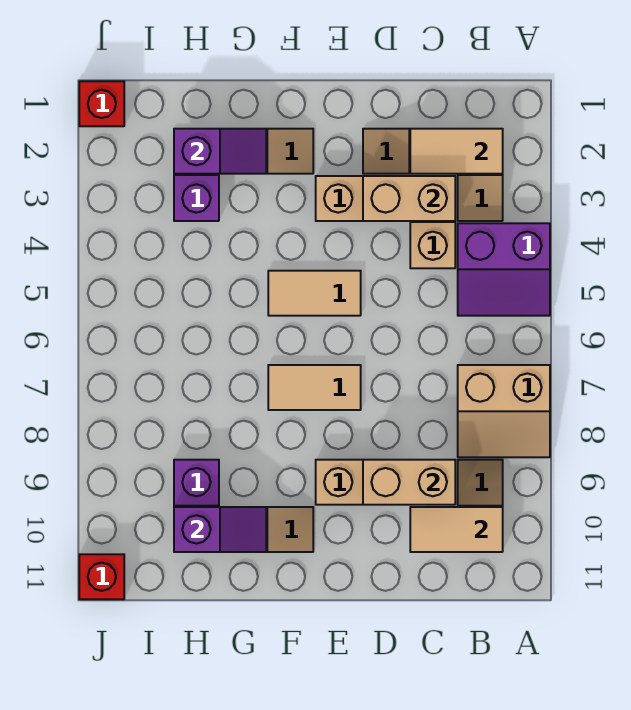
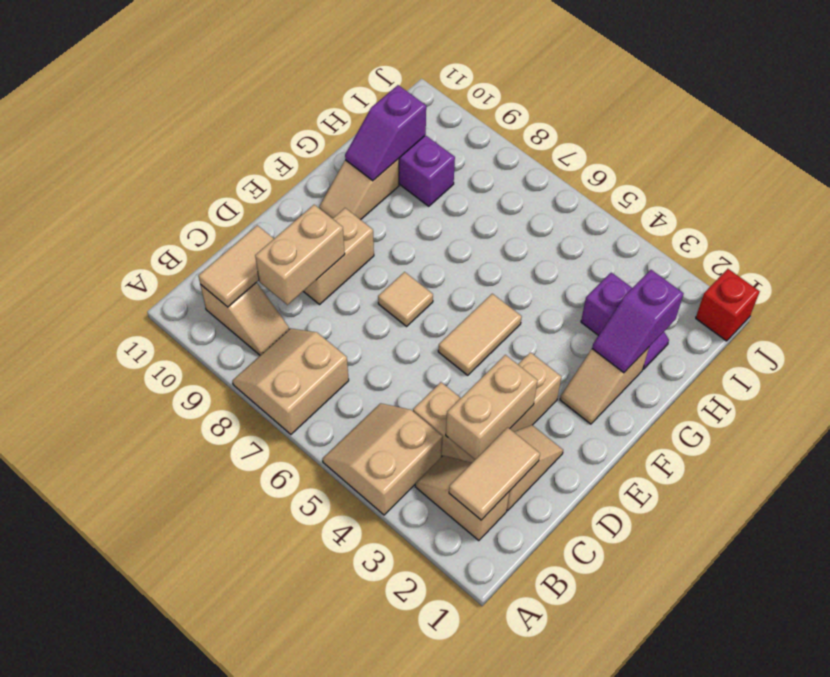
purple 2x2 slope [458,223,550,316] -> tan 2x2 slope [323,403,443,515]
tan 1x2 tile [268,365,361,410] -> tan 1x1 tile [378,272,433,326]
red 1x1 brick [79,554,124,599] -> none

